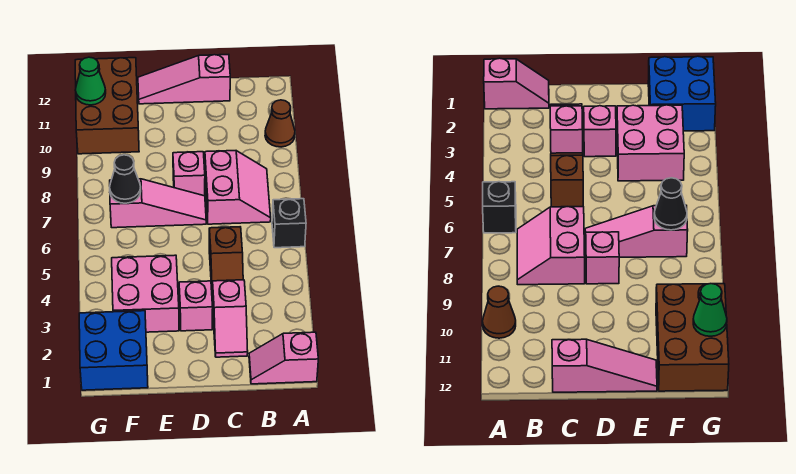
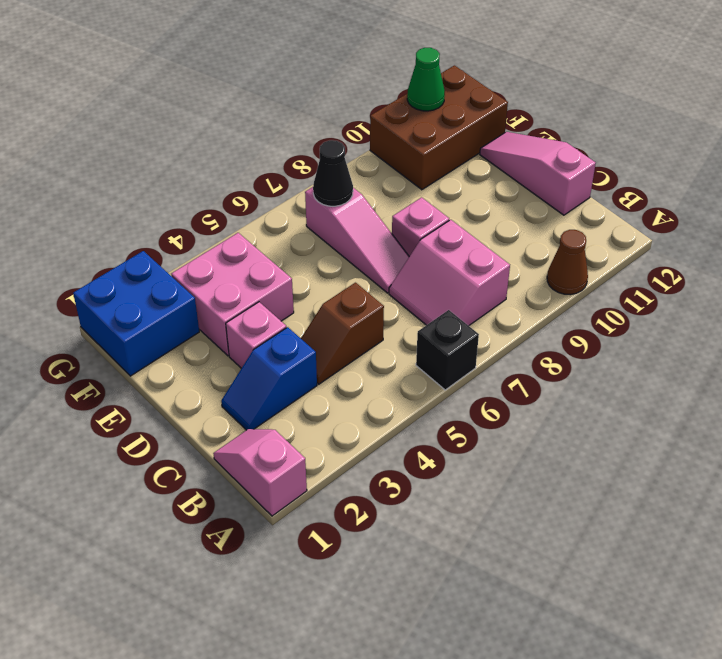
pink 2x2 slope [205,151,271,224] -> pink 2x2 slope turned to [389,220,510,326]
pink 1x2 slope [212,280,248,357] -> blue 1x2 slope [221,327,317,430]

